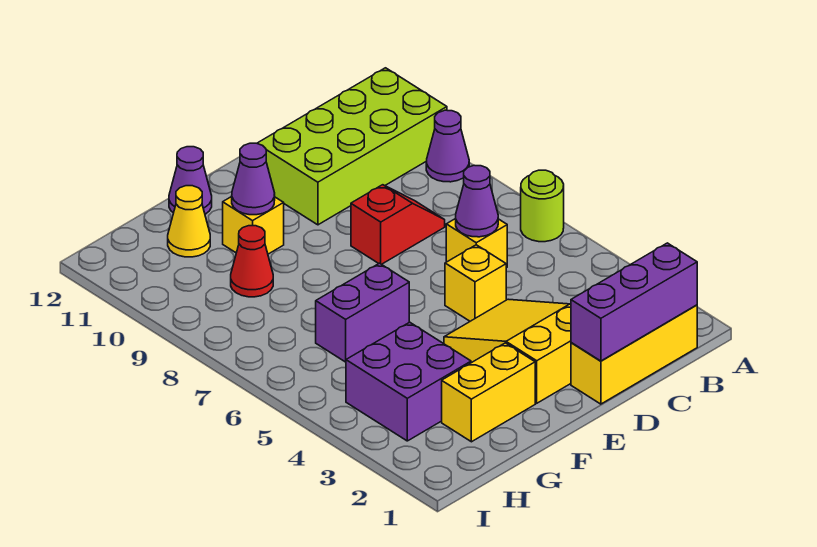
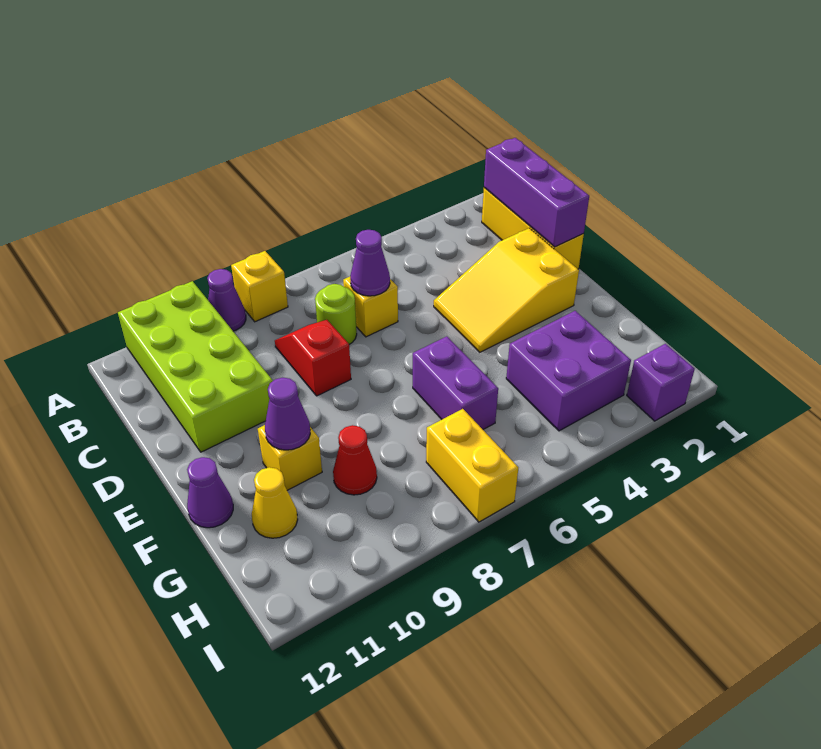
lime 1x1 round brick [521,170,564,242] -> lime 1x1 round brick moved to [315,284,357,344]
yellow 1x1 brick [445,245,506,321] -> yellow 1x1 brick moved to [231,251,288,322]
yellow 1x2 brick [442,343,535,442] -> yellow 1x2 brick moved to [426,409,518,522]
none -> purple 1x1 brick [627,344,695,421]

